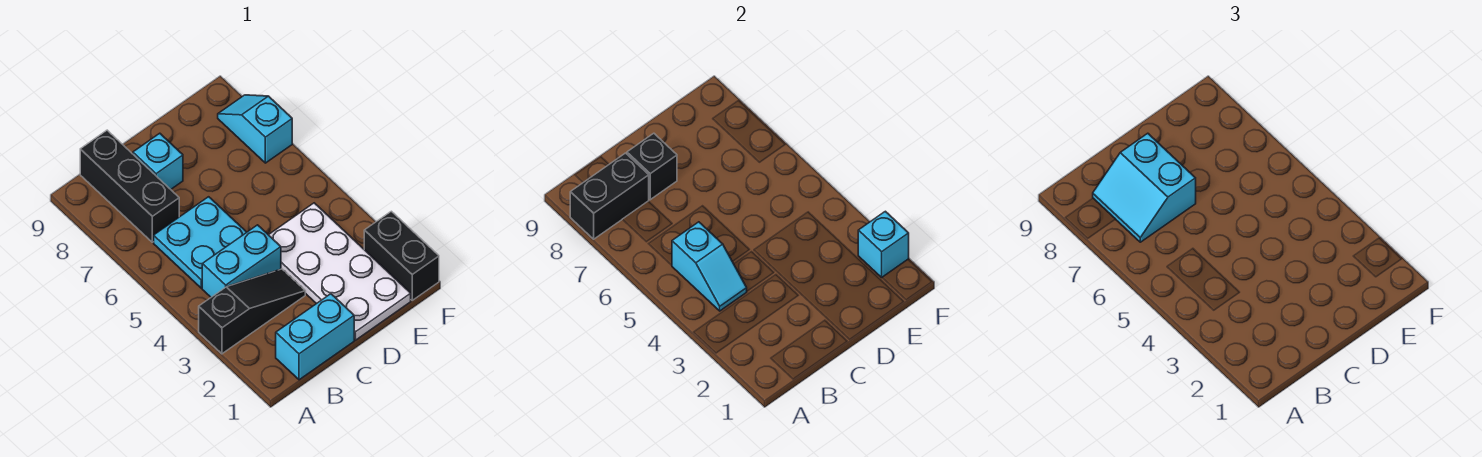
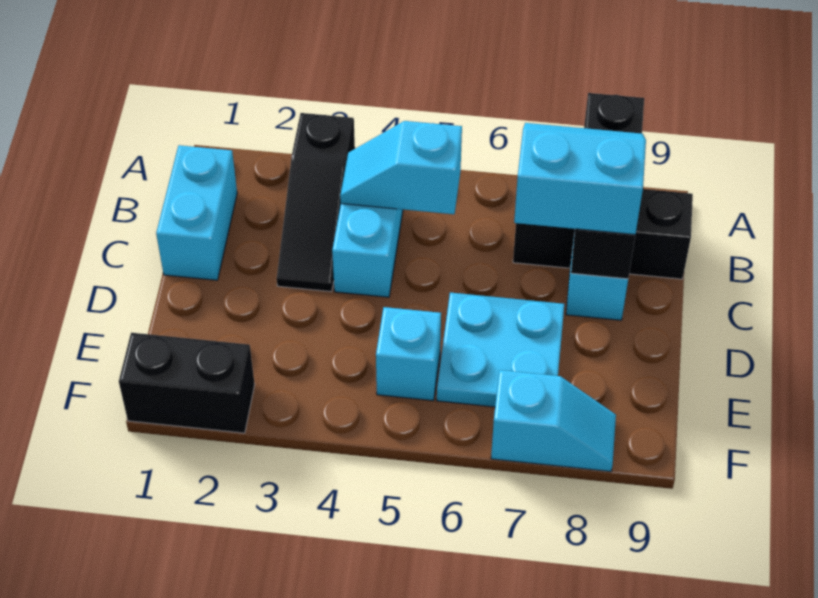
cyan 2x2 plate [154,197,247,288] -> cyan 2x2 plate moved to [437,292,564,407]
white 2x4 plate [269,203,411,340] -> none
cyan 1x1 brick [858,211,909,277] -> cyan 1x1 brick moved to [376,307,441,401]

